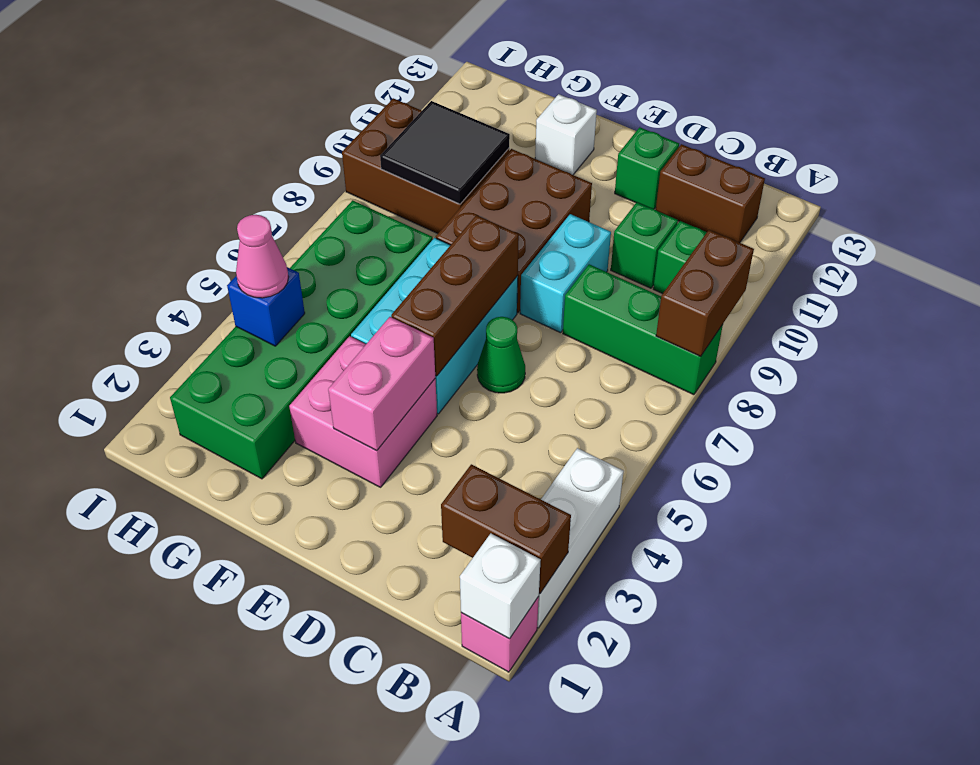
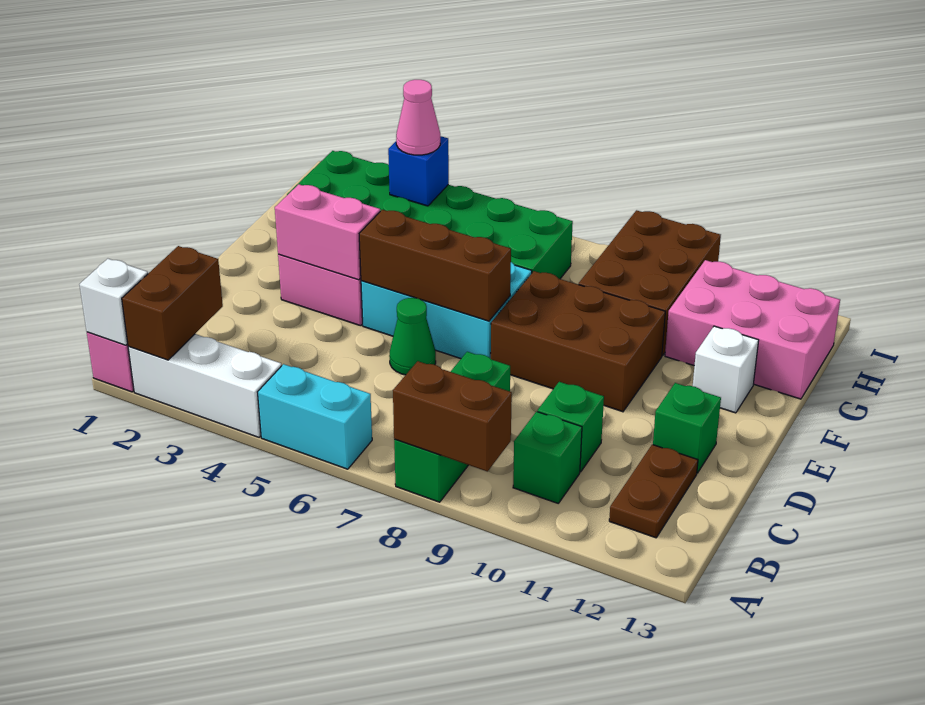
brown 1x2 brick [656,144,765,243] -> brown 1x2 plate [609,445,698,538]
cyan 1x2 brick [520,214,611,333] -> cyan 1x2 brick moved to [258,364,372,469]
black 2x2 tile [380,101,510,204] -> none
none -> pink 2x3 brick [665,260,840,399]

